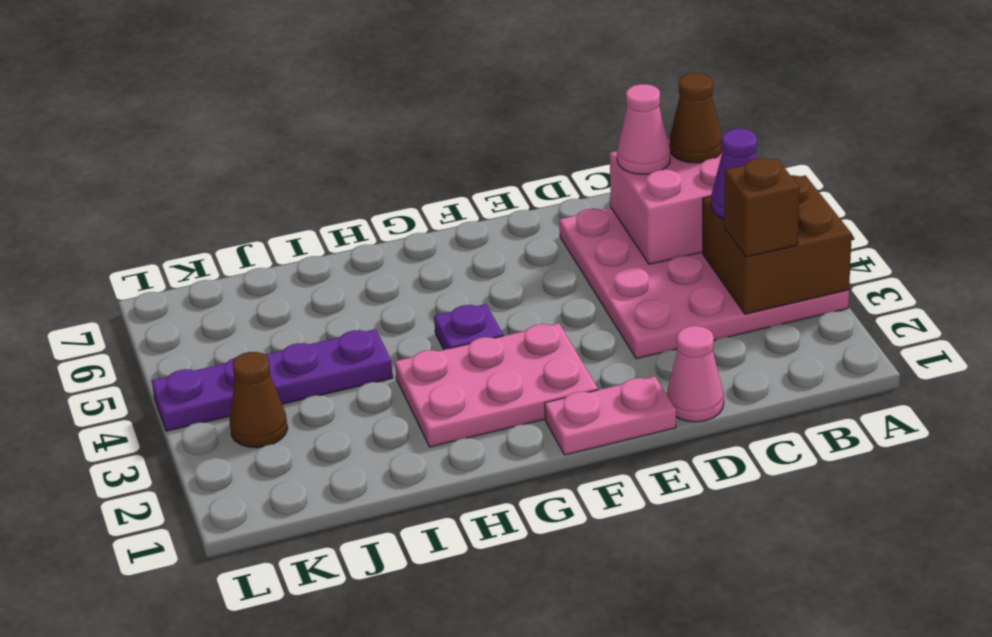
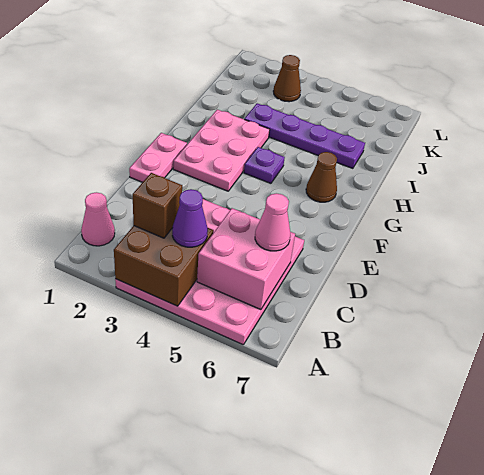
brown 1x1 cone [669,73,722,163] -> brown 1x1 cone moved to [306,152,337,202]
pink 1x1 cone [667,326,724,422] -> pink 1x1 cone moved to [81,192,115,246]
purple 1x4 plate [152,329,393,431] -> purple 1x4 plate turned to [244,103,365,168]

